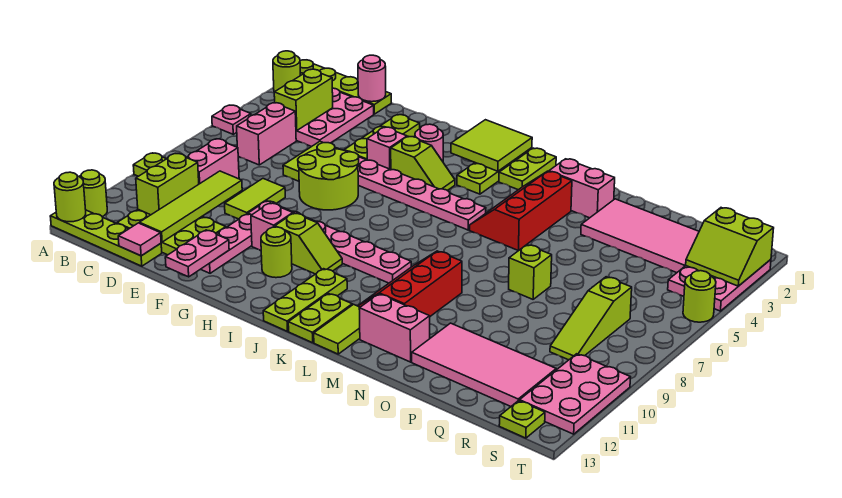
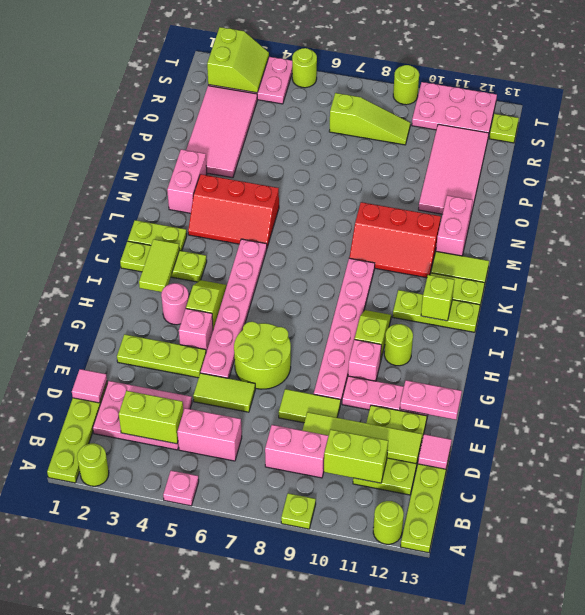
lime 1x1 round brick [54,172,86,222] -> lime 1x1 round brick moved to [393,65,419,105]
pink 1x1 round brick [358,55,386,102] -> pink 1x1 tile [72,369,107,403]
lime 2x2 tile [451,120,532,171] -> lime 1x2 tile [139,239,180,292]
lime 1x1 brick [509,245,552,299] -> lime 1x1 brick moved to [421,275,454,321]

